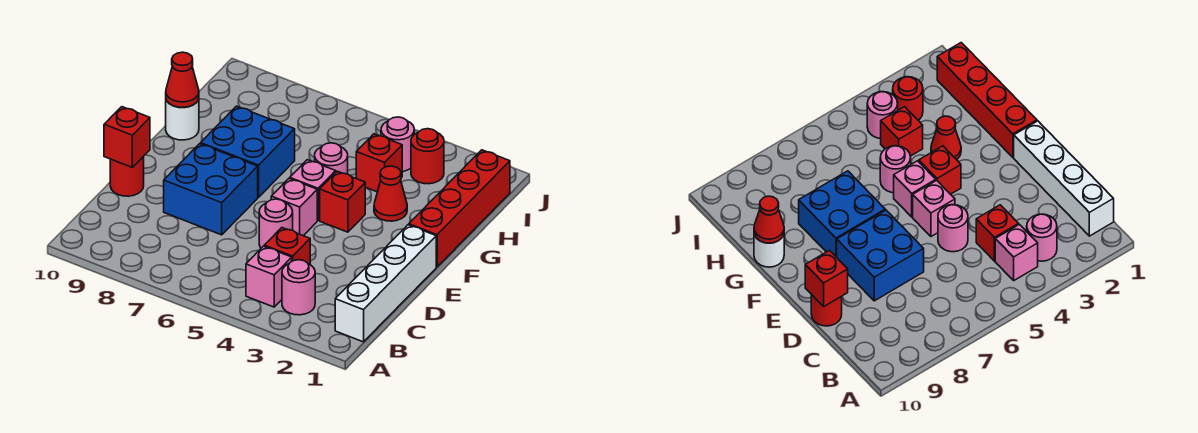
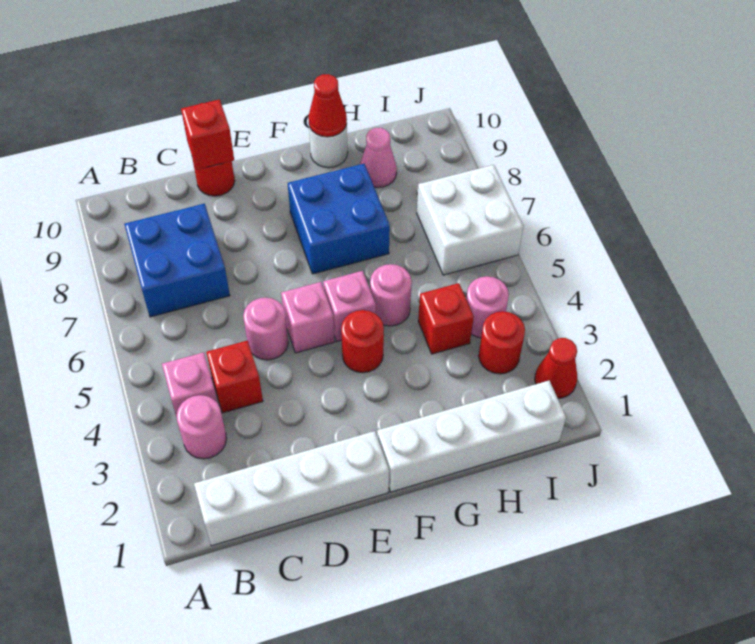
blue 2x2 brick [164,144,258,235] -> blue 2x2 brick moved to [124,204,230,317]
red 1x4 brick [409,150,510,267] -> white 1x4 brick [377,381,566,492]
red 1x1 brick [320,171,365,232] -> red 1x1 round brick [341,310,384,373]
red 1x1 cone [374,166,407,221] -> red 1x1 cone moved to [535,338,577,398]
none -> pink 1x1 cone [360,128,397,188]
none -> white 2x2 brick [417,165,523,275]

